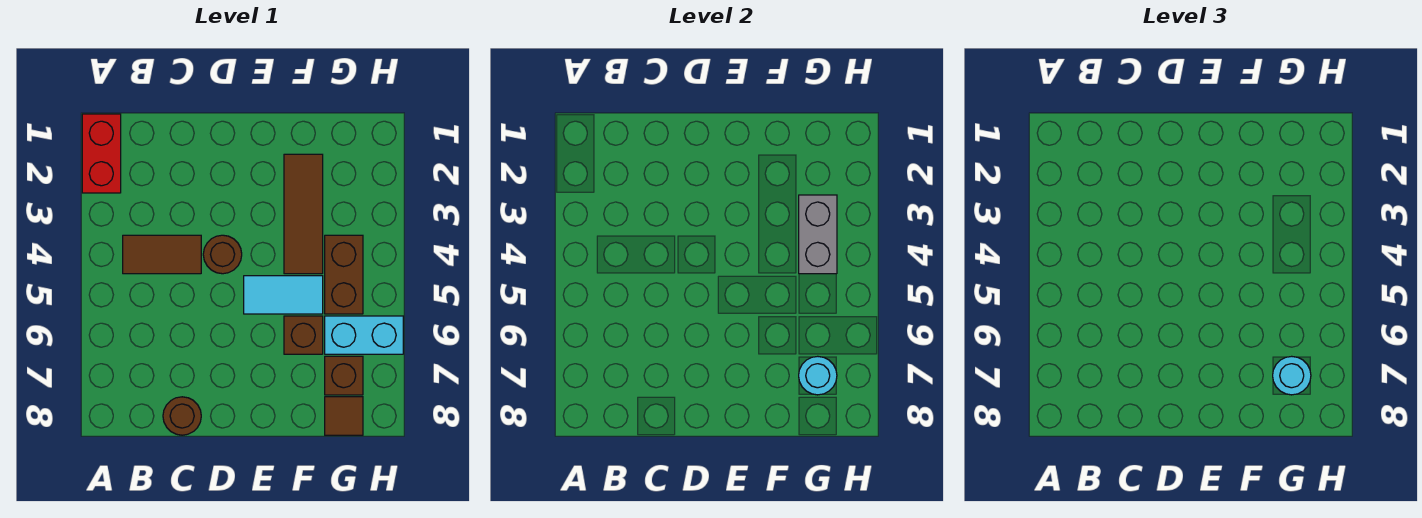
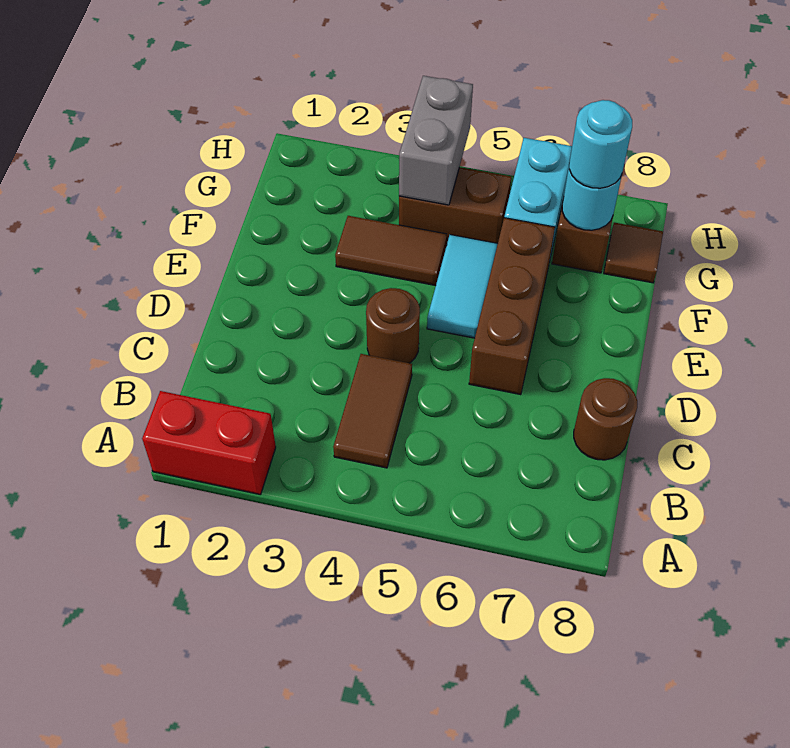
brown 1x3 tile [284,154,323,274] -> brown 1x2 tile [335,216,447,286]
brown 1x1 brick [284,316,323,354] -> brown 1x3 brick [469,218,555,395]
grey 1x2 brick [799,195,837,274] -> grey 1x2 brick turned to [399,76,473,205]

